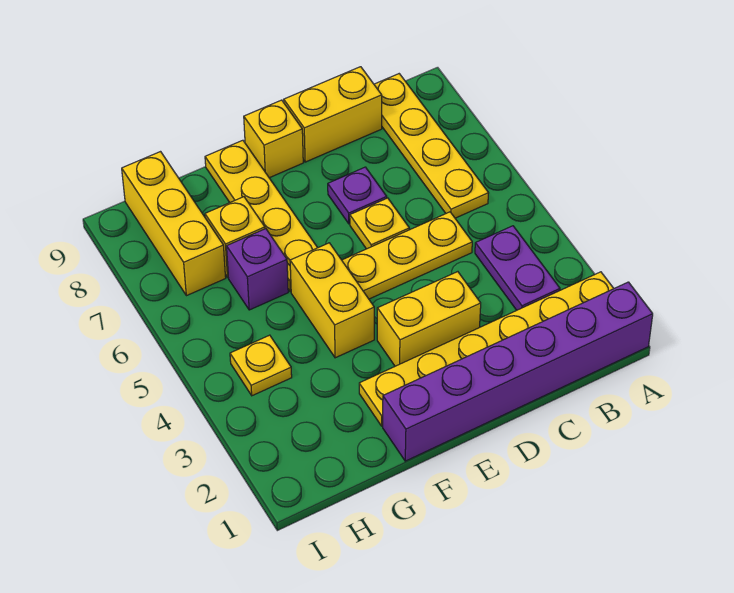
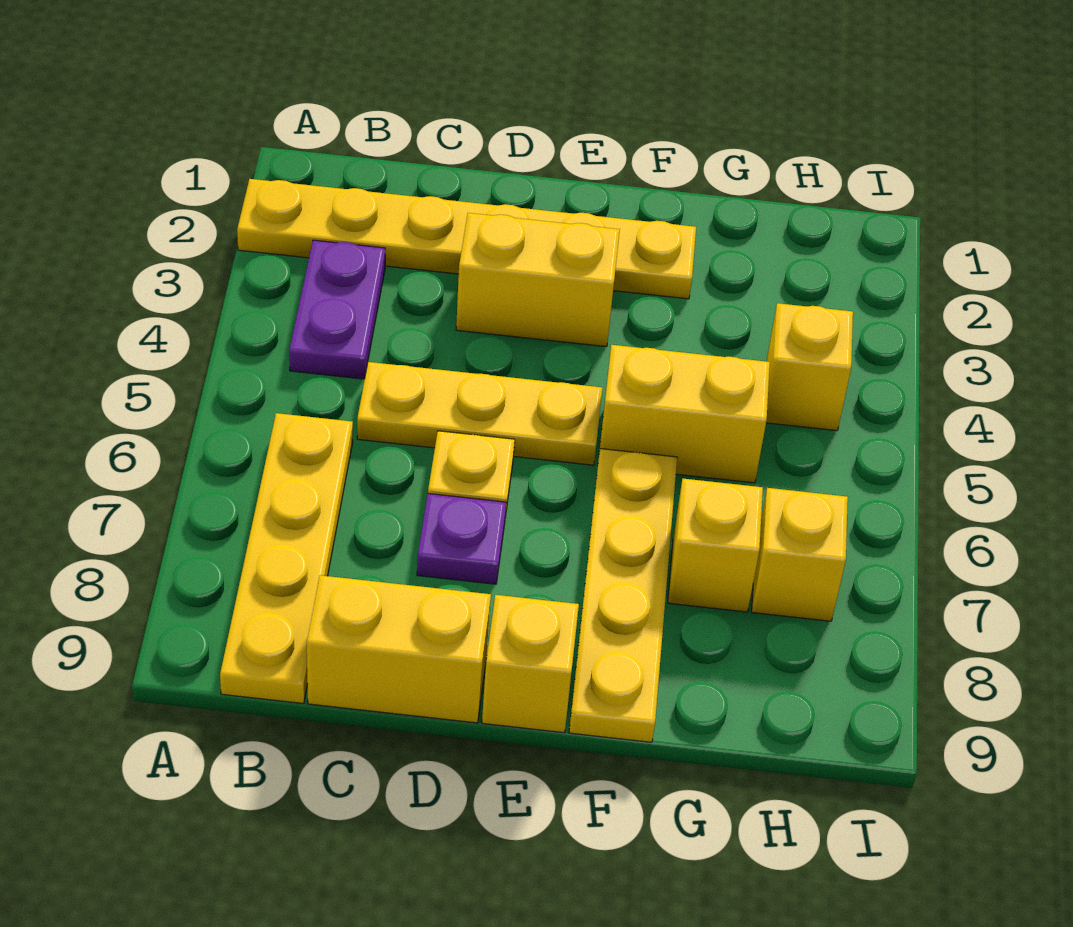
purple 1x6 brick [383,282,653,461] -> none
yellow 1x2 brick [290,243,374,358] -> yellow 1x2 brick turned to [600,345,770,483]
purple 1x1 brick [227,229,288,310] -> none
yellow 1x1 plate [230,335,292,396] -> yellow 1x1 brick [766,303,853,431]
yellow 1x3 brick [122,152,226,296] -> yellow 1x1 brick [752,488,848,621]

